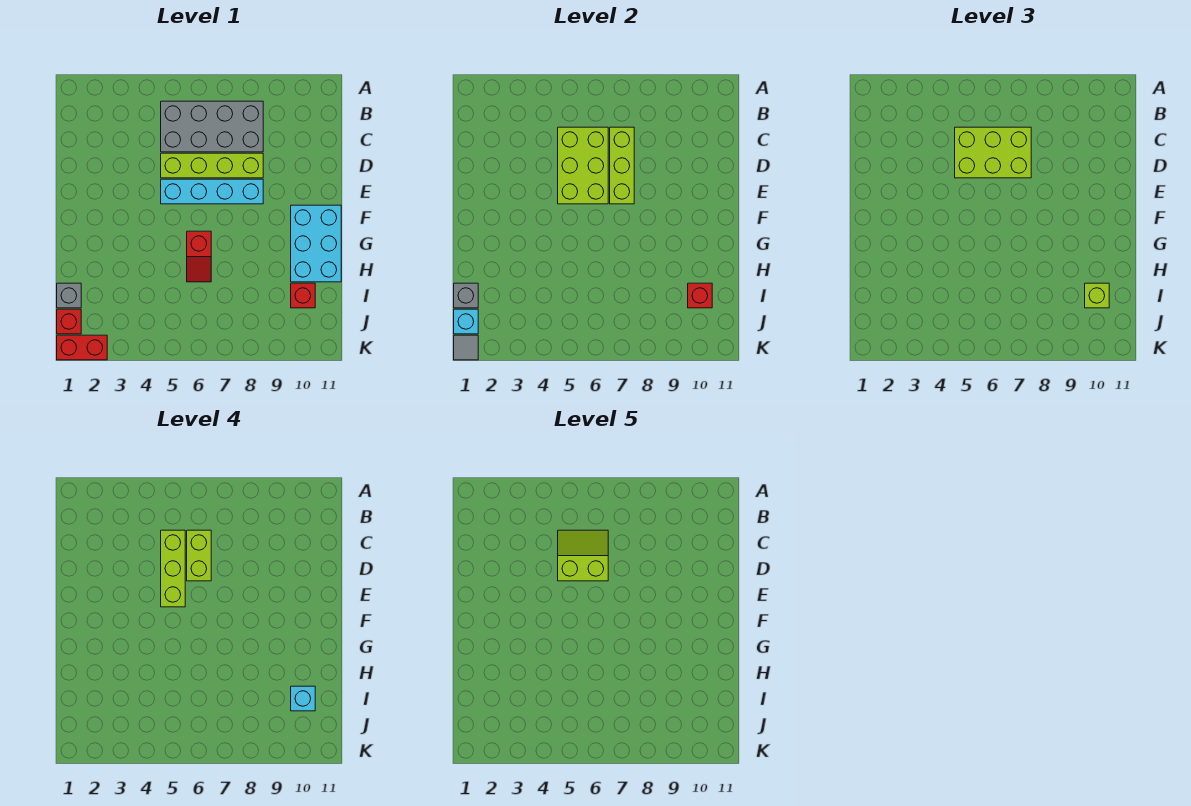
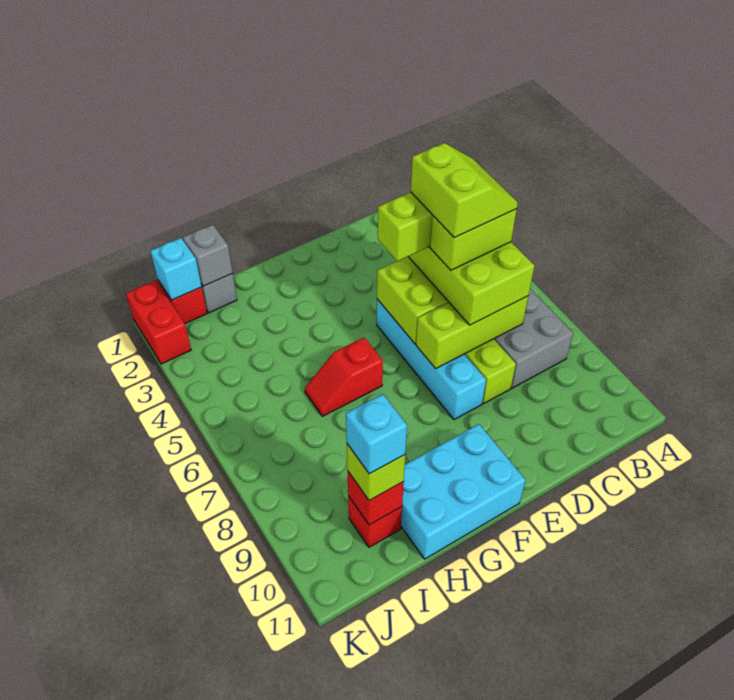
grey 1x1 tile [454,335,478,360] -> none

